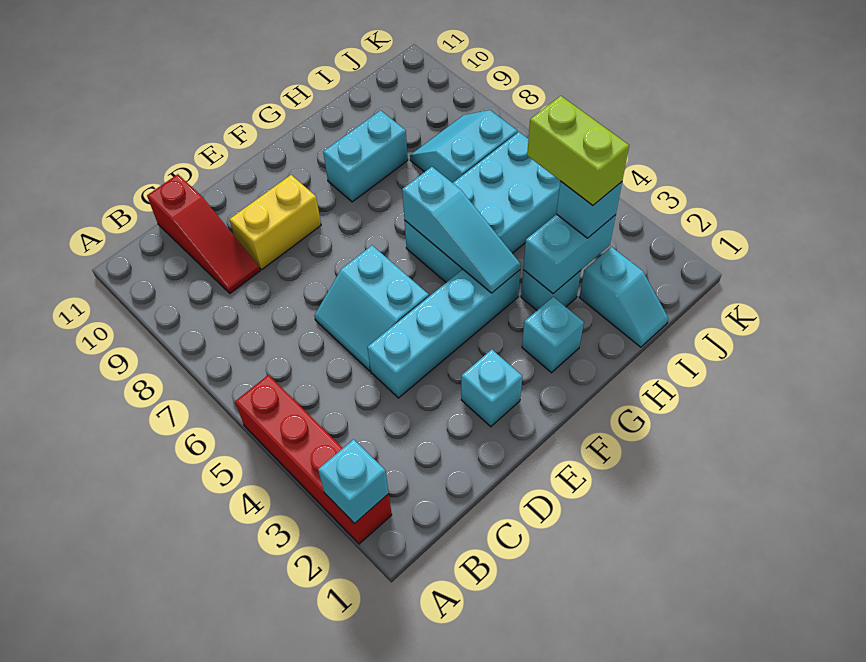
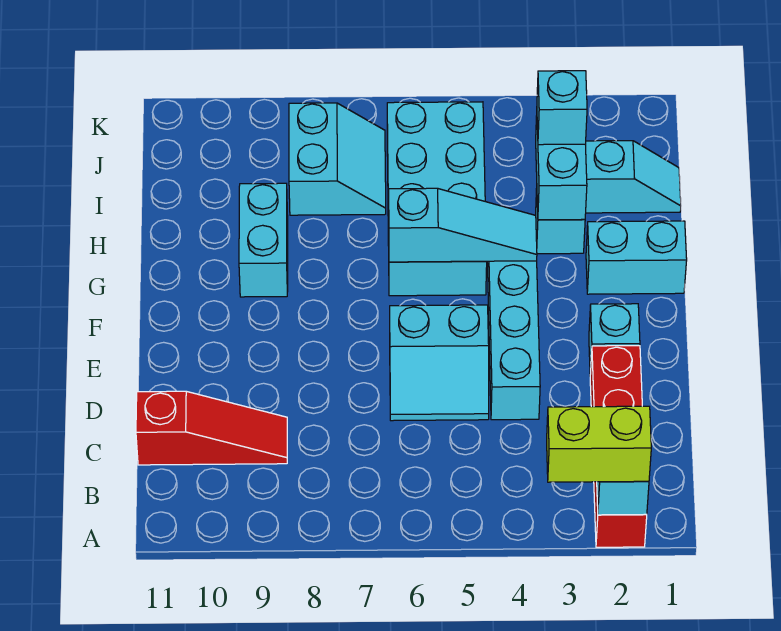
red 1x4 brick [235,375,392,544] -> red 1x4 brick turned to [590,346,647,547]
yellow 1x2 brick [229,175,321,270] -> none
cyan 1x1 brick [522,297,584,373] -> cyan 1x2 brick [586,221,687,294]
lime 1x2 brick [527,96,629,205] -> lime 1x2 brick moved to [547,406,651,482]
cyan 2x2 slope [410,110,517,183] -> cyan 2x2 slope turned to [289,103,386,215]

